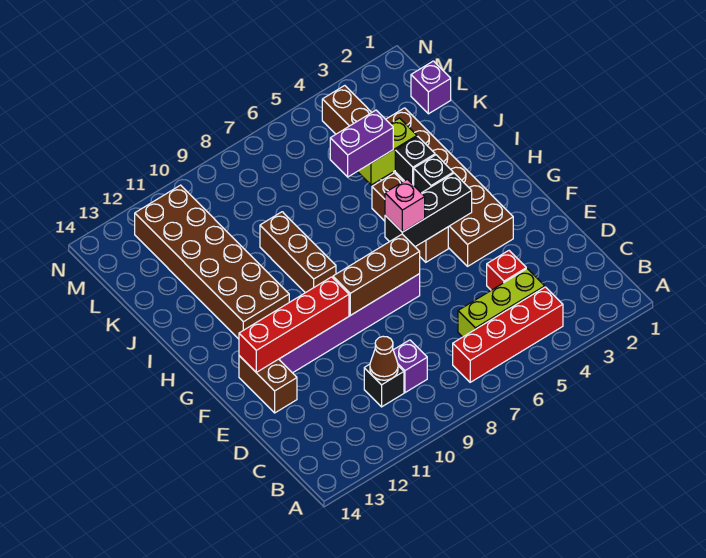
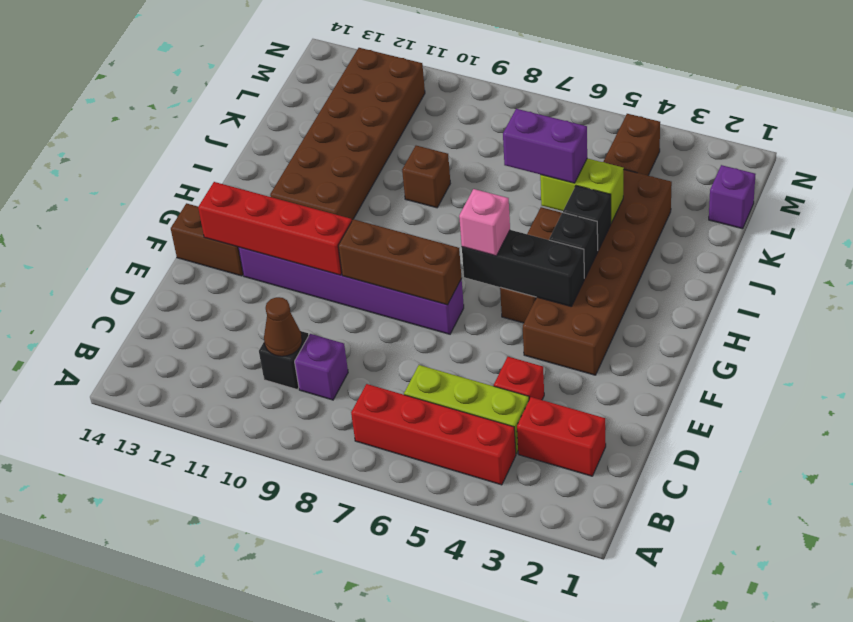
none -> red 1x2 brick [517,397,606,476]
brown 1x2 brick [239,356,297,413] -> brown 1x2 brick turned to [171,203,243,276]
brown 1x3 brick [260,212,336,293] -> brown 1x1 brick [402,146,450,208]

